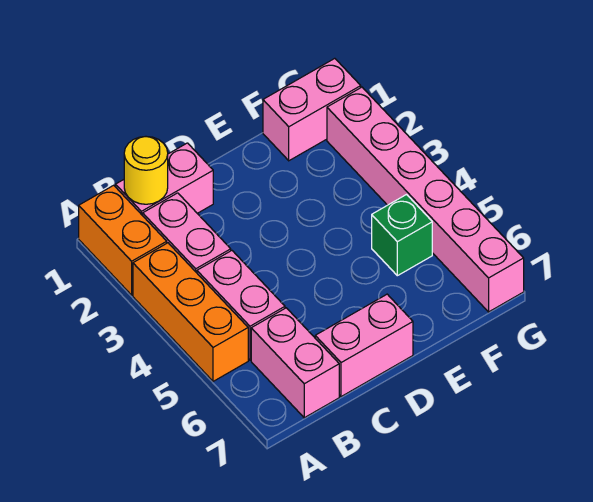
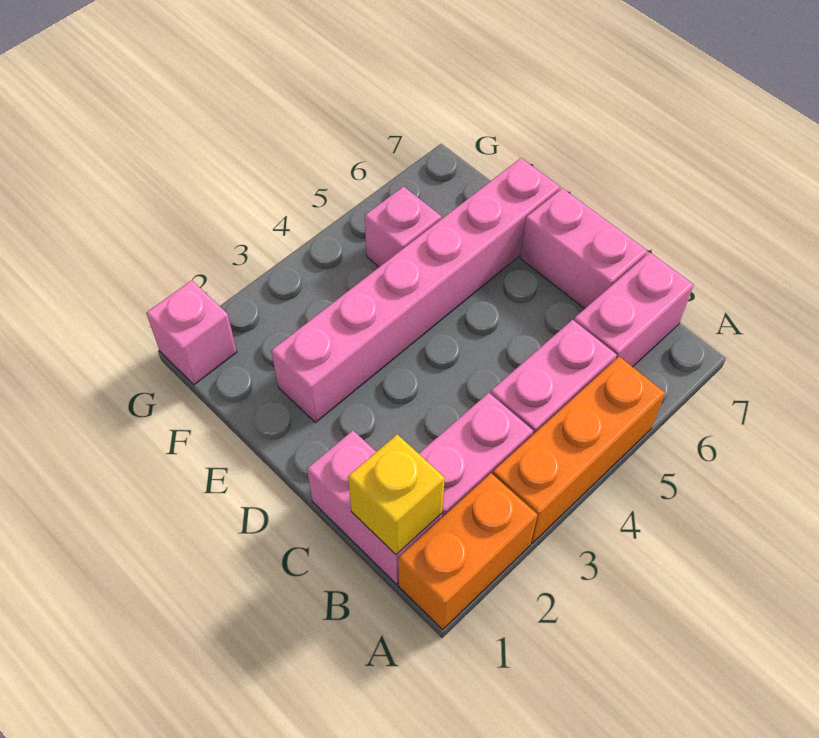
yellow 1x1 round brick [124,136,168,204] -> yellow 1x1 brick [348,434,445,555]
pink 1x2 brick [263,58,361,161] -> pink 1x1 brick [146,280,237,385]
green 1x1 brick [372,195,432,276] -> pink 1x1 brick [365,186,441,267]
pink 1x6 brick [327,87,524,312] -> pink 1x6 brick moved to [271,158,560,423]

